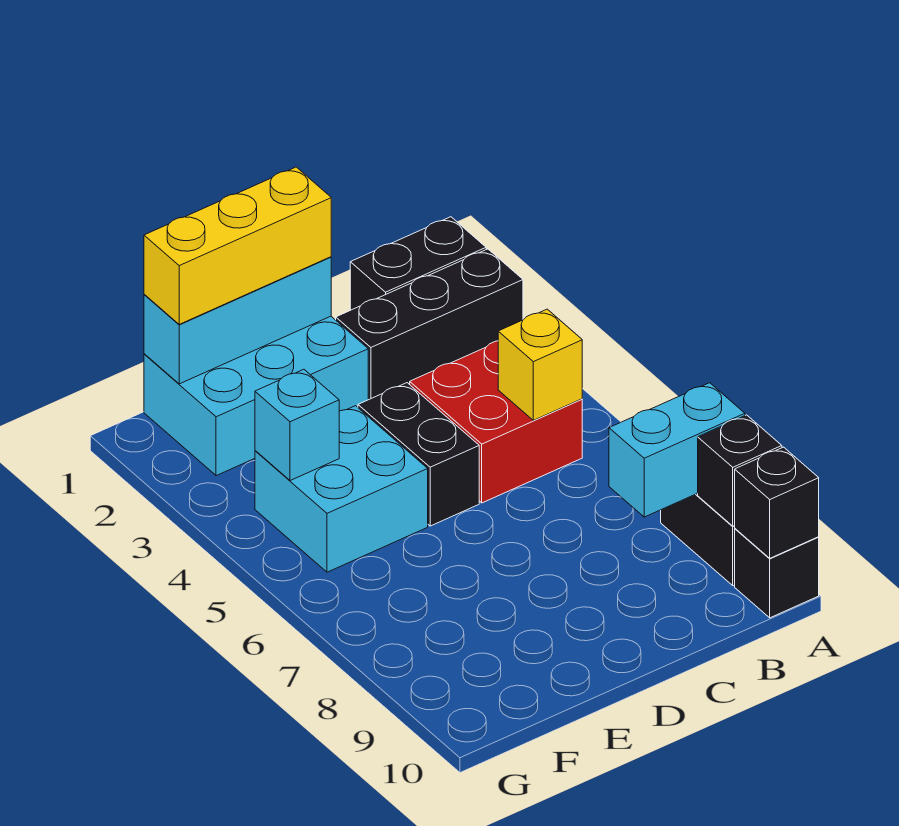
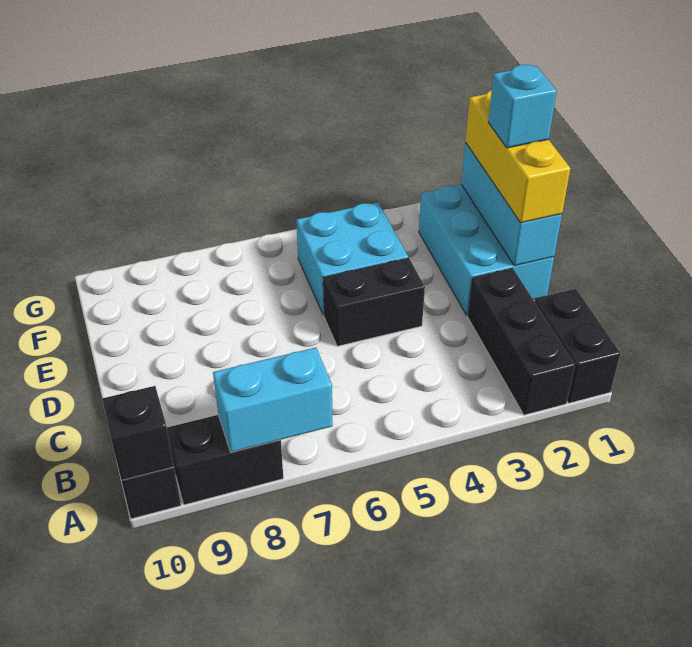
cyan 1x2 brick [609,383,745,517] -> cyan 1x2 brick turned to [213,348,333,452]
black 1x1 brick [698,415,782,526] -> none
red 2x2 brick [410,341,582,503] -> none
yellow 1x1 brick [498,309,582,420] -> none
cyan 1x1 brick [255,369,339,481] -> cyan 1x1 brick moved to [488,65,557,148]

